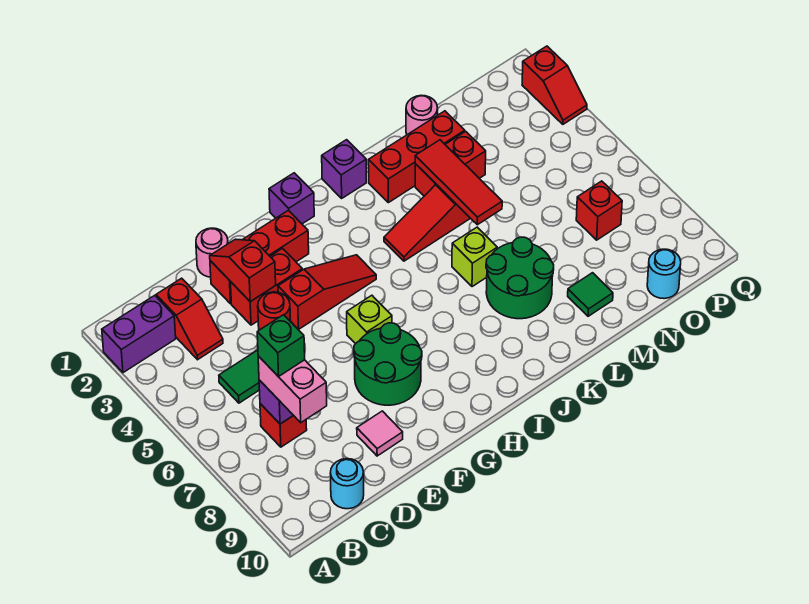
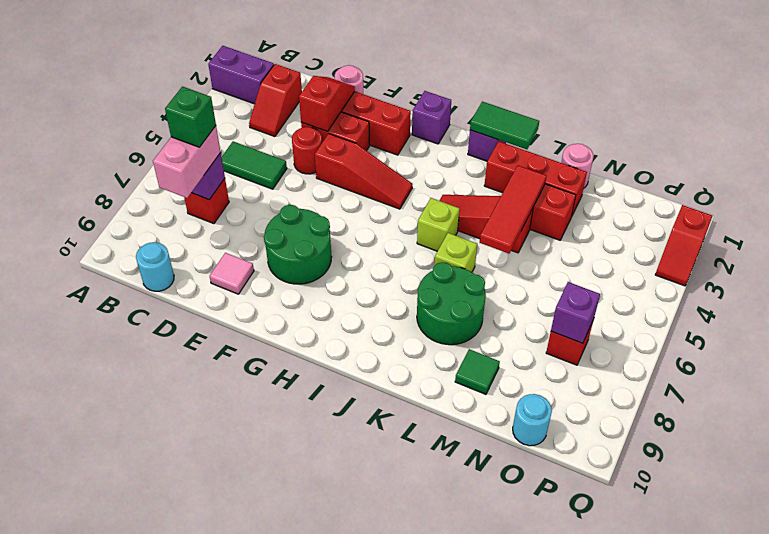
lime 1x1 brick [347,295,392,344] -> lime 1x1 brick moved to [417,198,460,251]
none -> green 1x2 tile [470,102,539,149]
none -> purple 1x1 brick [551,282,600,343]

